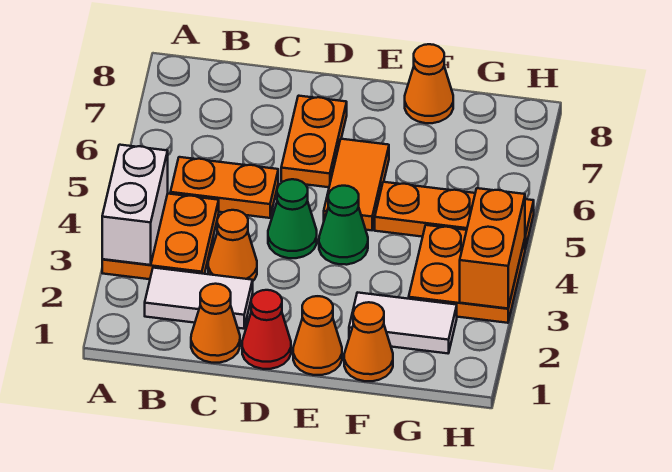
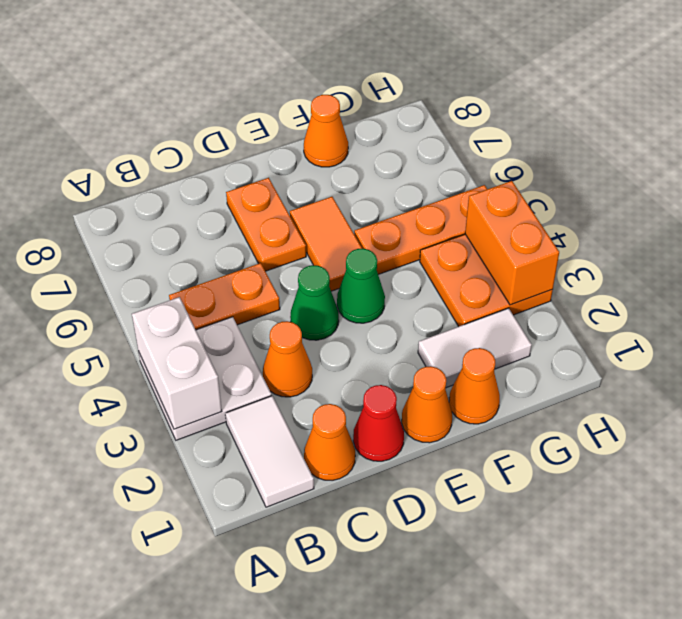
orange 2x2 plate [102,194,219,279] -> white 2x2 plate [138,317,272,440]
white 1x2 tile [145,268,253,329] -> white 1x2 tile turned to [225,396,314,507]

